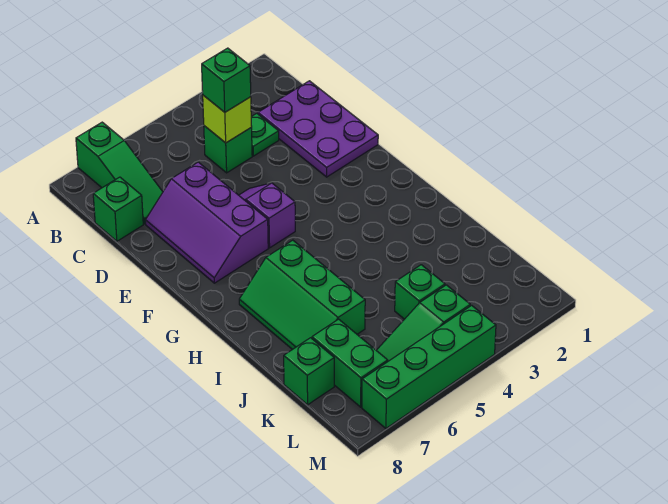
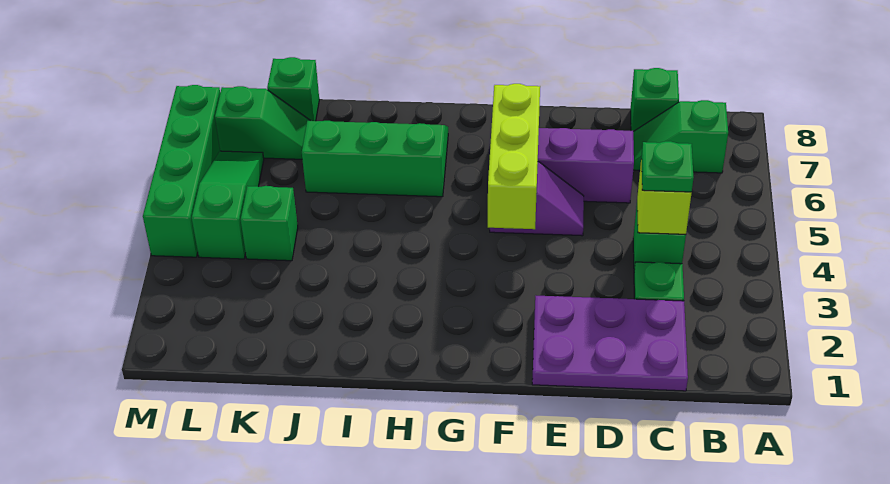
green 1x3 slope [76,122,163,224] -> green 1x2 slope [633,100,728,173]
green 1x1 brick [202,48,251,112] -> green 1x1 plate [641,141,694,192]
none -> lime 1x3 brick [488,84,540,229]
green 1x2 brick [312,319,388,407] -> green 1x2 slope [215,86,310,159]

